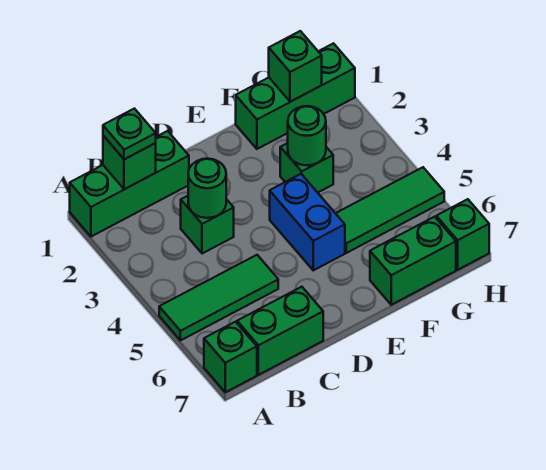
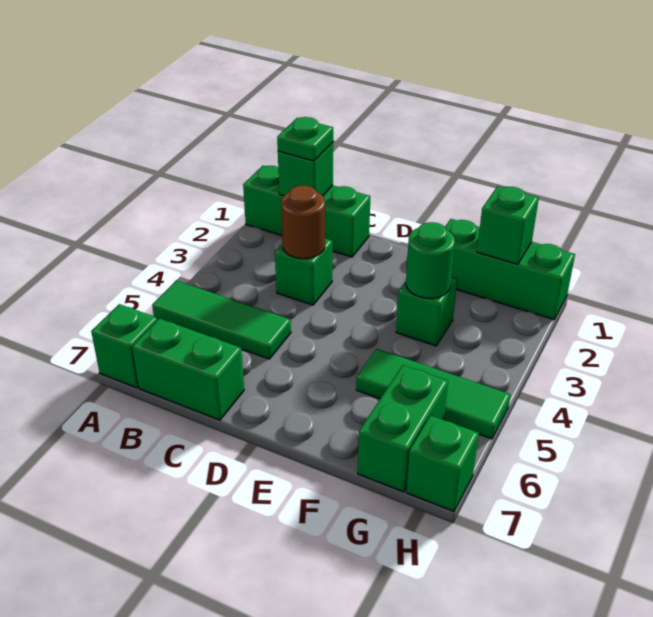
green 1x1 round brick [188,159,226,218] -> brown 1x1 round brick [281,185,325,259]
blue 1x2 brick [270,174,345,270] -> none
green 1x2 brick [370,217,456,305] -> green 1x2 brick turned to [358,365,448,492]

